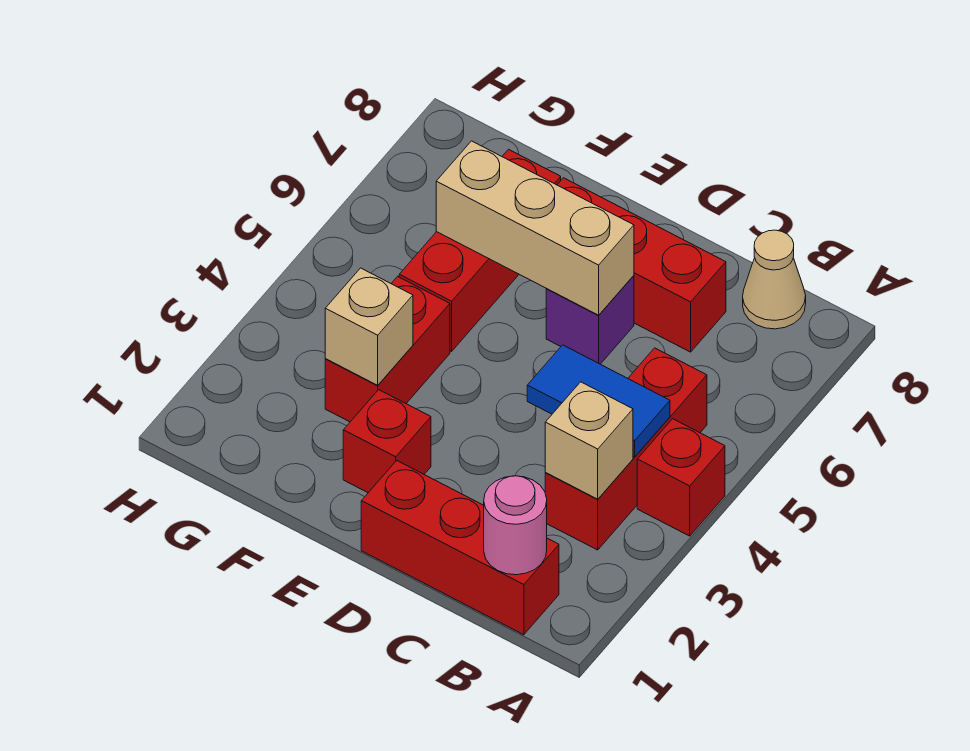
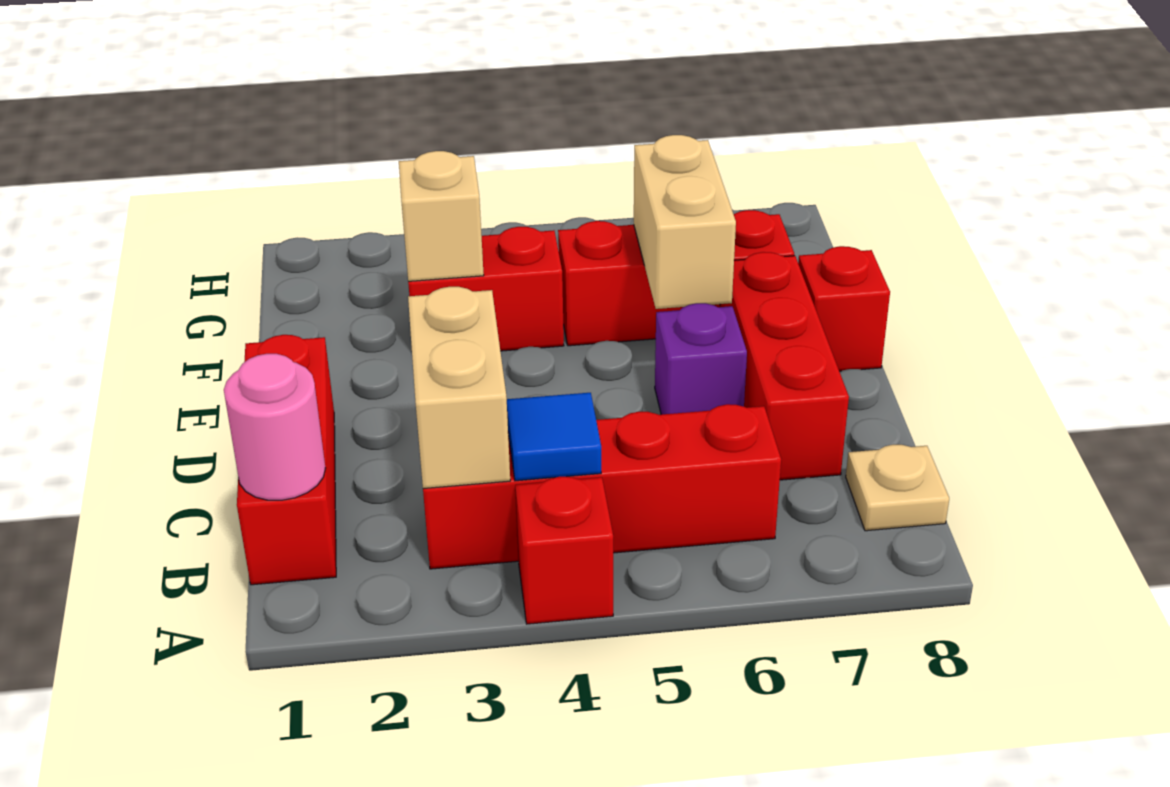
red 1x3 brick [545,348,707,550] -> red 1x4 brick [423,404,781,569]
tan 1x1 brick [545,382,633,499] -> tan 1x2 brick [408,287,510,489]
blue 1x2 tile [527,345,670,457] -> blue 1x1 tile [507,393,601,481]
tan 1x1 cone [743,230,806,329] -> tan 1x1 plate [846,445,949,531]
tan 1x3 brick [436,141,634,315] -> tan 1x2 brick [634,135,736,309]
red 1x1 brick [343,390,431,493] -> red 1x1 brick moved to [798,246,890,371]

